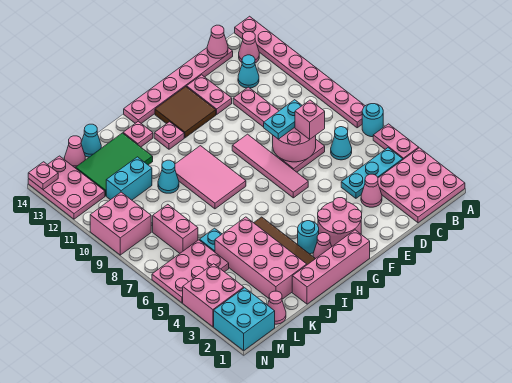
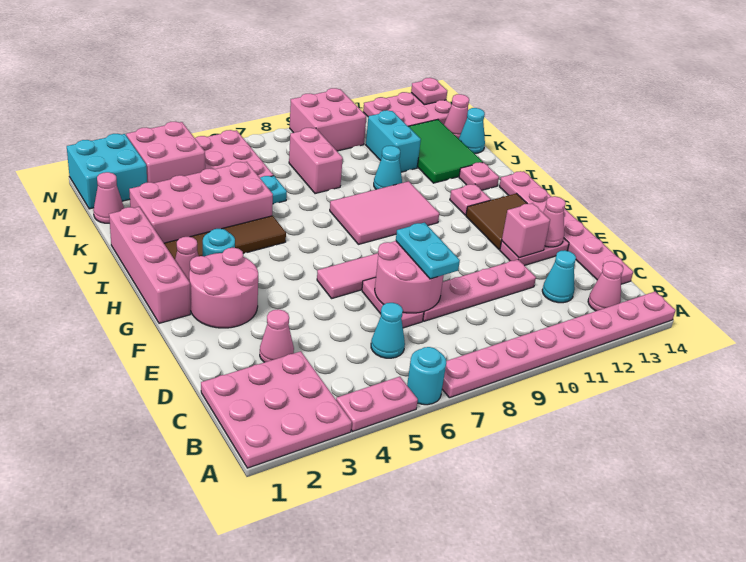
cyan 1x3 plate [341,148,403,198] -> none
pink 1x1 cone [207,25,228,58] -> pink 1x1 cone moved to [543,196,566,247]
pink 1x1 brick [295,100,325,140] -> pink 1x1 brick moved to [502,203,550,258]
pink 1x2 brick [153,205,198,253] -> pink 1x2 brick turned to [289,128,343,194]

